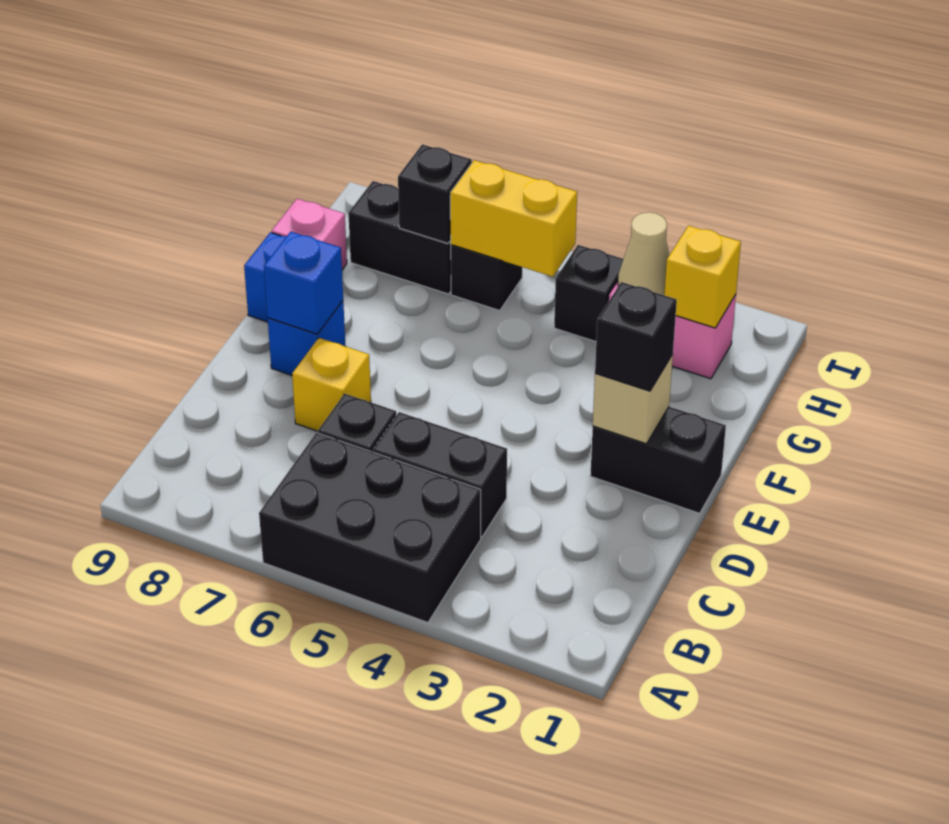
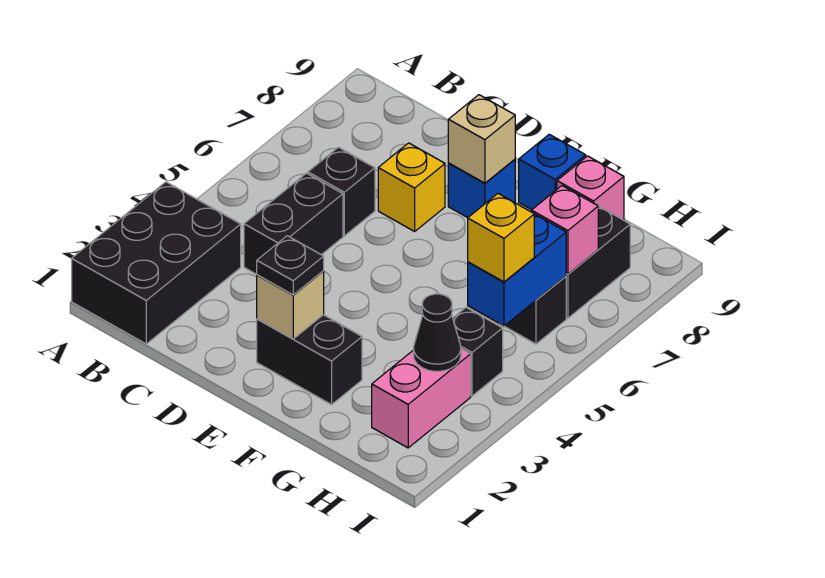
black 2x3 brick [259,433,481,623] -> black 2x3 brick moved to [72,182,241,344]
black 1x2 brick [590,407,726,513] -> black 1x2 brick turned to [257,315,362,405]
black 1x1 brick [595,282,677,391] -> black 1x1 plate [257,236,324,295]
blue 1x1 brick [264,232,343,334] -> tan 1x1 brick [448,95,515,183]
yellow 1x1 brick [664,226,741,328] -> yellow 1x1 brick moved to [468,194,534,282]
tan 1x1 cone [618,212,669,295] -> black 1x1 cone [413,294,461,372]
yellow 1x2 brick [450,160,577,277] -> blue 1x2 brick [468,214,566,326]
black 1x1 brick [398,144,472,243] -> pink 1x1 brick [532,186,598,274]

